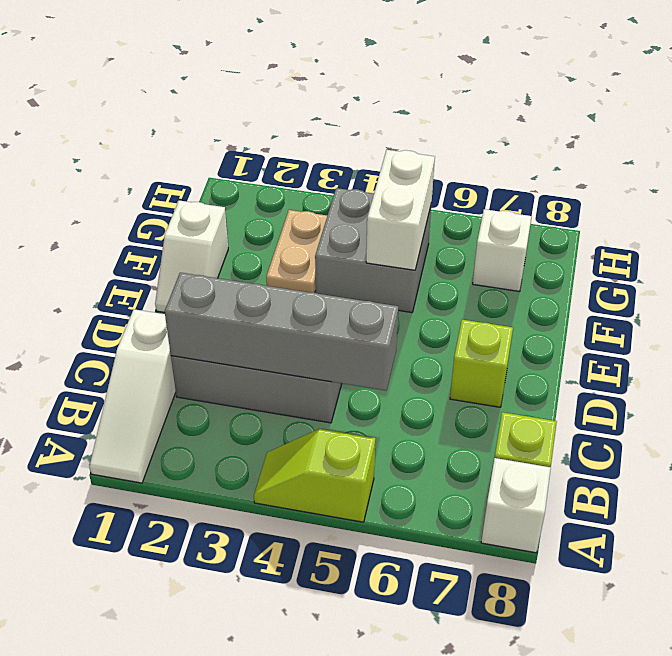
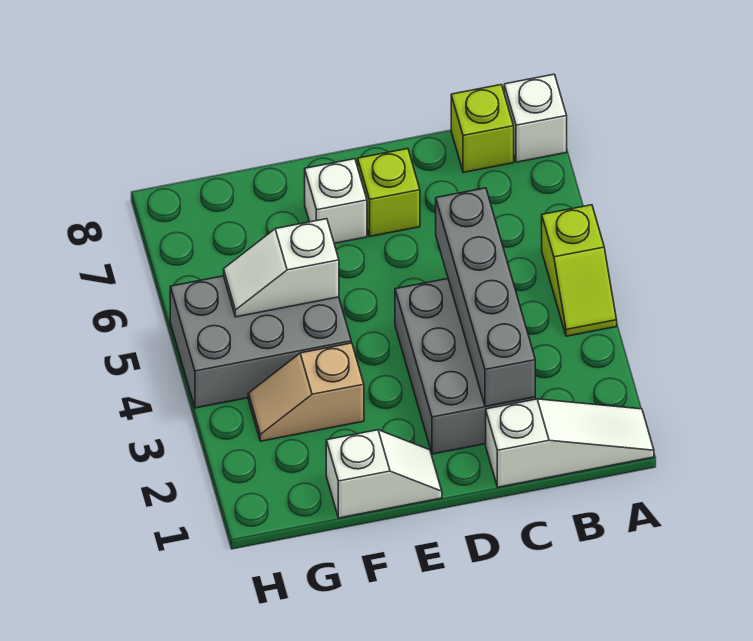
tan 1x2 plate [266,210,327,293] -> tan 1x2 slope [248,343,364,441]
grey 2x2 brick [315,188,432,313] -> grey 2x3 brick [170,276,351,408]
white 1x2 brick [366,150,435,270] -> white 1x2 slope [224,219,339,317]
white 1x1 brick [473,209,532,292] -> white 1x1 brick moved to [305,159,367,243]

